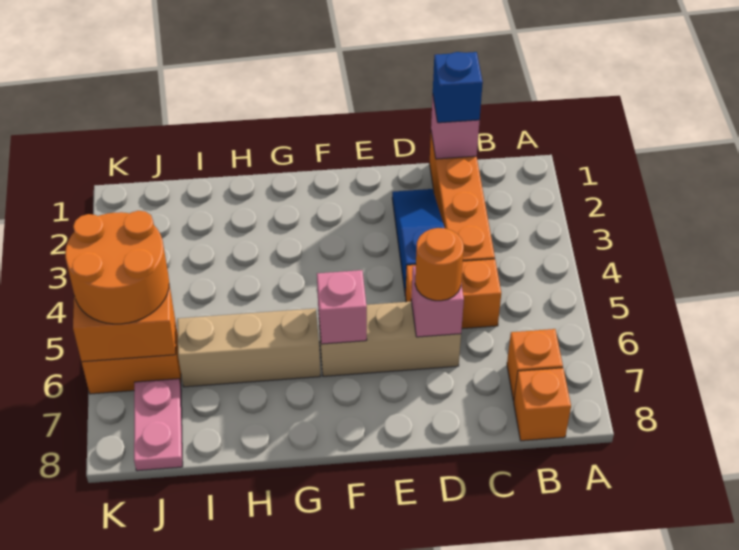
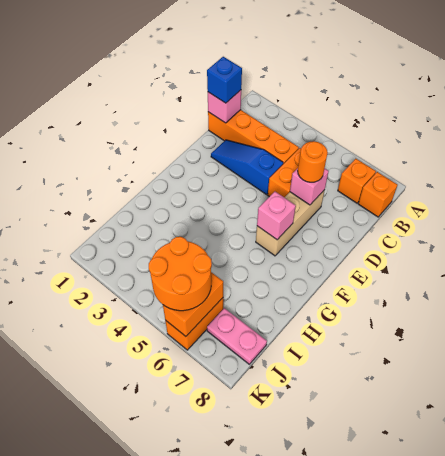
tan 1x3 brick [177,308,321,387] -> none

